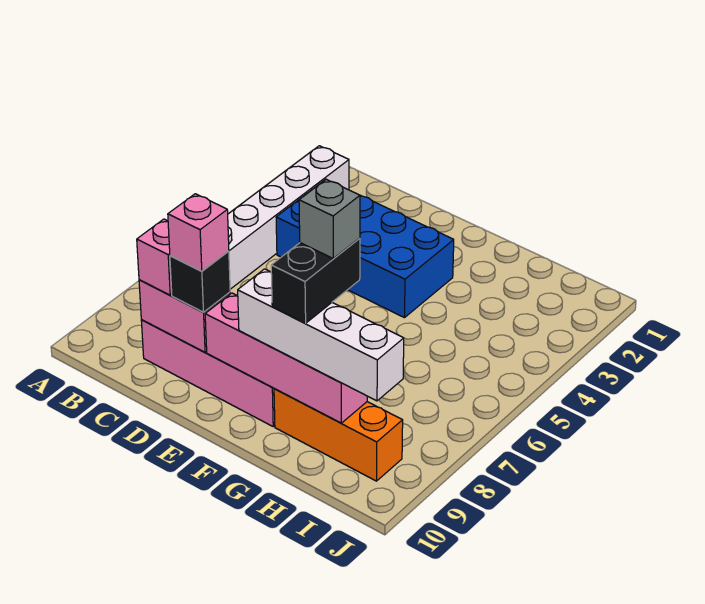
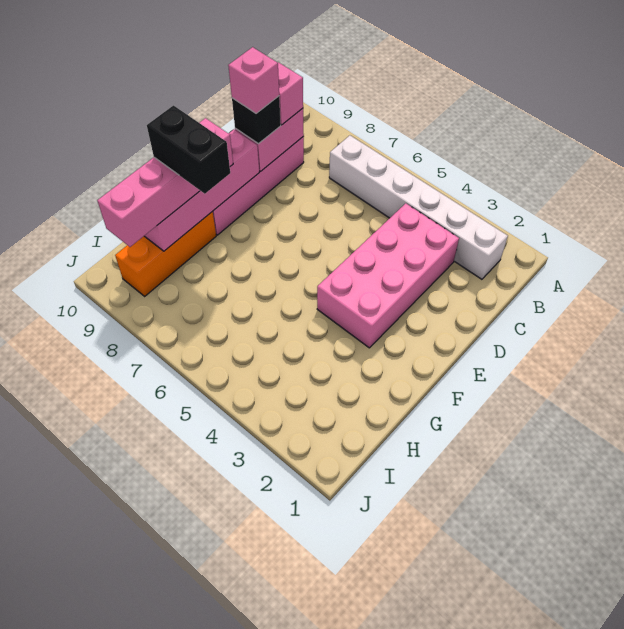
blue 2x4 brick [276,179,454,318] -> pink 2x4 brick [317,203,459,348]
white 1x4 brick [238,269,404,401] -> pink 1x4 brick [97,118,233,247]
grey 1x1 brick [299,179,360,258] -> none

